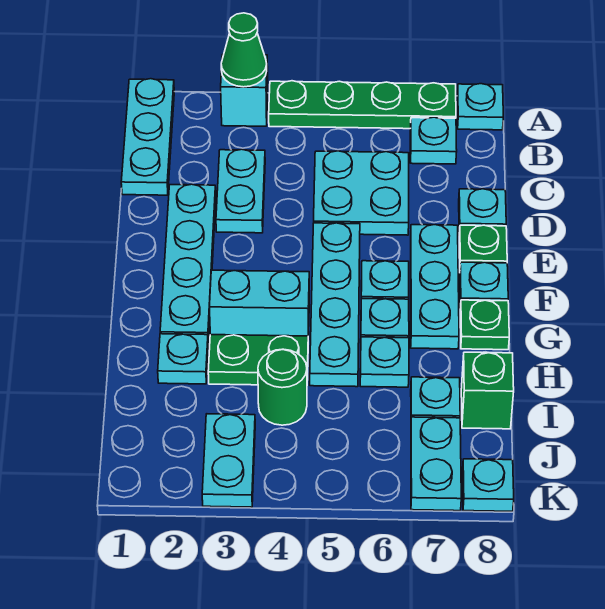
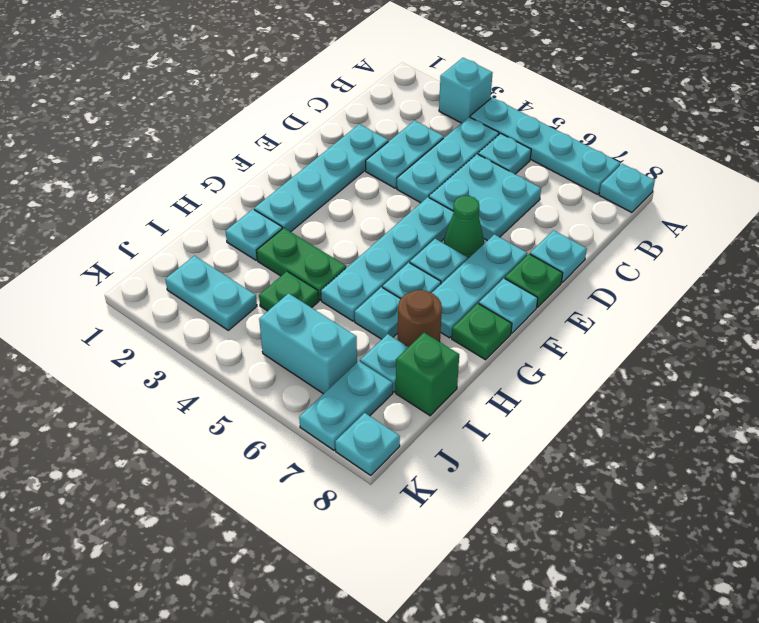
cyan 1x3 plate [121,79,174,195] -> cyan 1x3 plate moved to [397,117,499,203]
green 1x1 cone [221,13,267,87] -> green 1x1 cone moved to [444,196,484,259]
green 1x4 plate [269,81,456,129] -> cyan 1x4 plate [470,97,620,194]
cyan 1x1 plate [410,117,457,164] -> cyan 1x1 plate moved to [478,133,531,174]
cyan 1x2 brick [209,270,309,340] -> cyan 1x2 brick moved to [259,293,357,394]
none -> brown 1x1 round brick [398,290,442,347]
green 1x1 round brick [258,349,307,425] -> green 1x1 plate [259,271,319,311]
cyan 1x2 plate [202,414,255,507] -> cyan 1x2 plate turned to [165,256,257,330]

